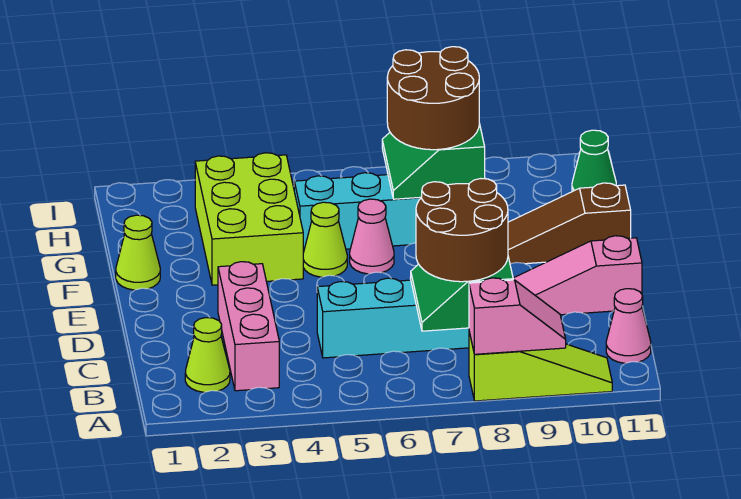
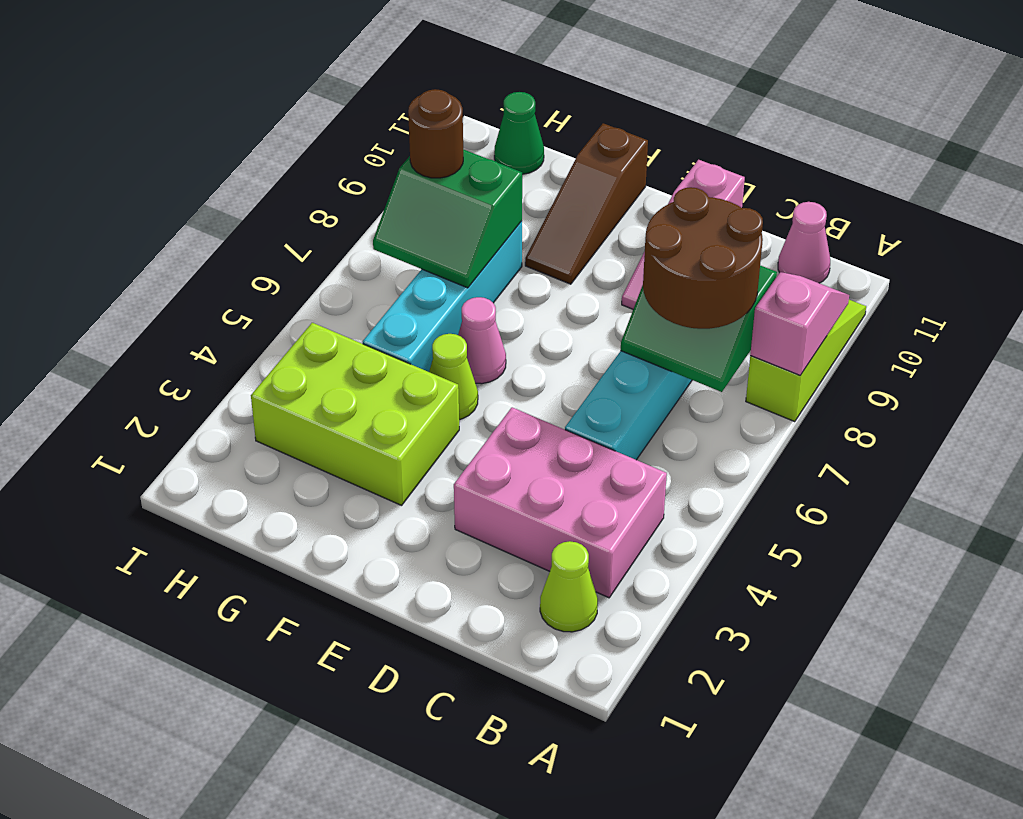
pink 1x3 brick [218,262,279,391] -> pink 2x3 brick [454,407,667,598]
lime 1x1 cone [116,215,160,290] -> none
brown 2x2 round brick [387,47,479,150] -> brown 1x1 round brick [408,89,463,178]

